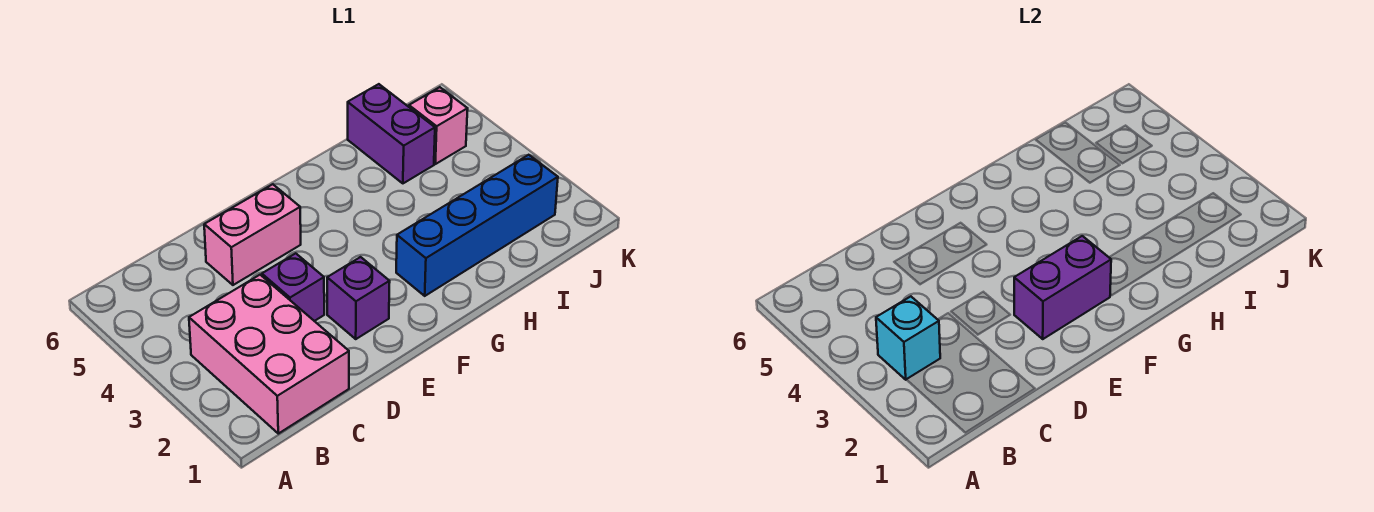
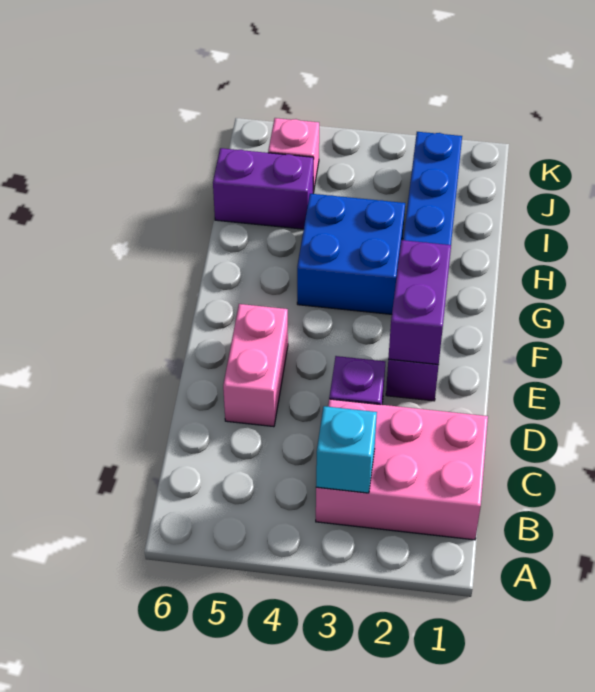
none -> blue 2x2 brick [297,194,405,314]

